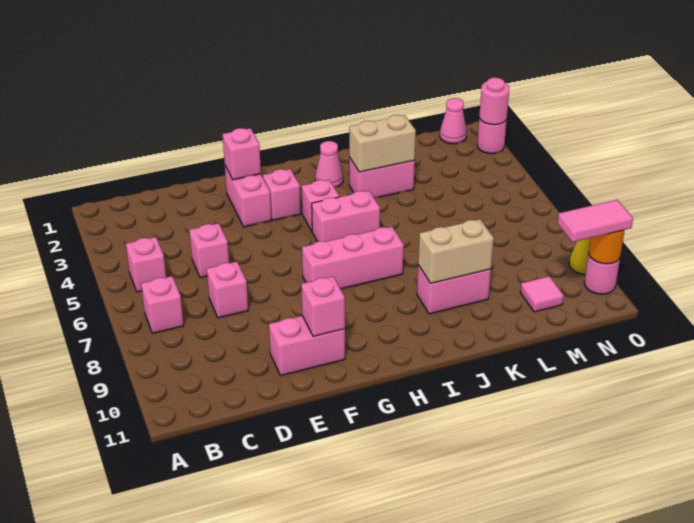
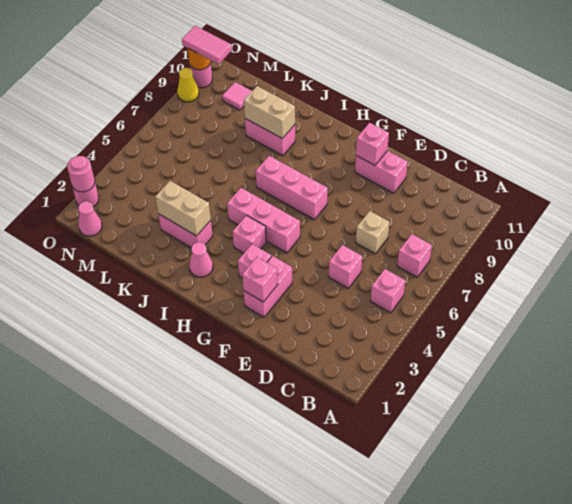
pink 1x1 brick [207,262,248,318] -> tan 1x1 brick [356,211,389,254]
pink 1x2 brick [312,191,380,242] -> pink 1x3 brick [227,188,300,253]

